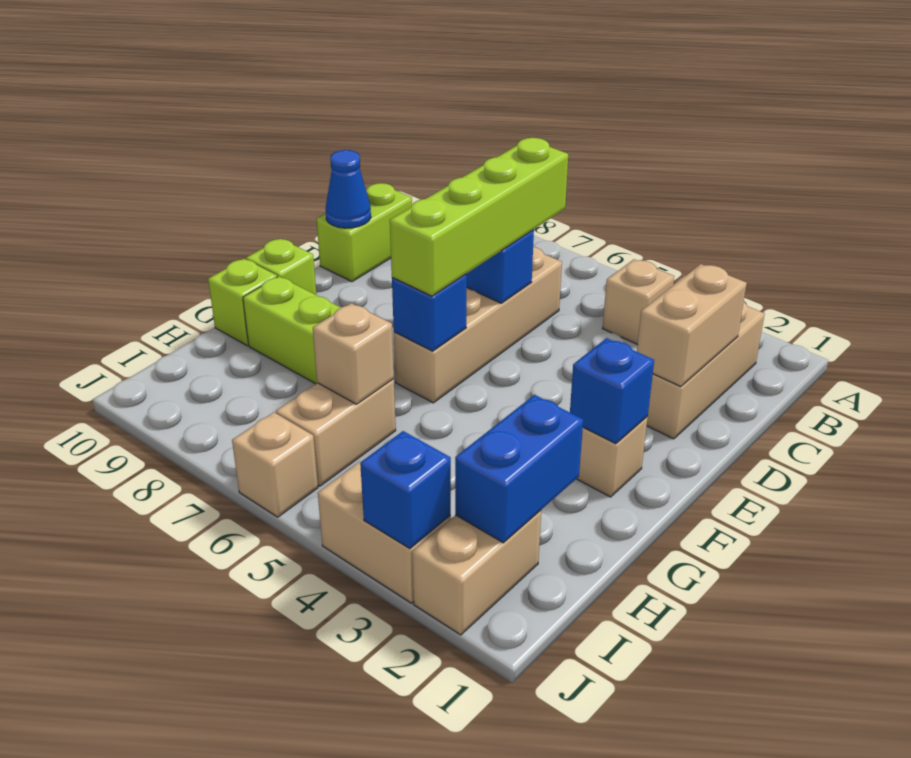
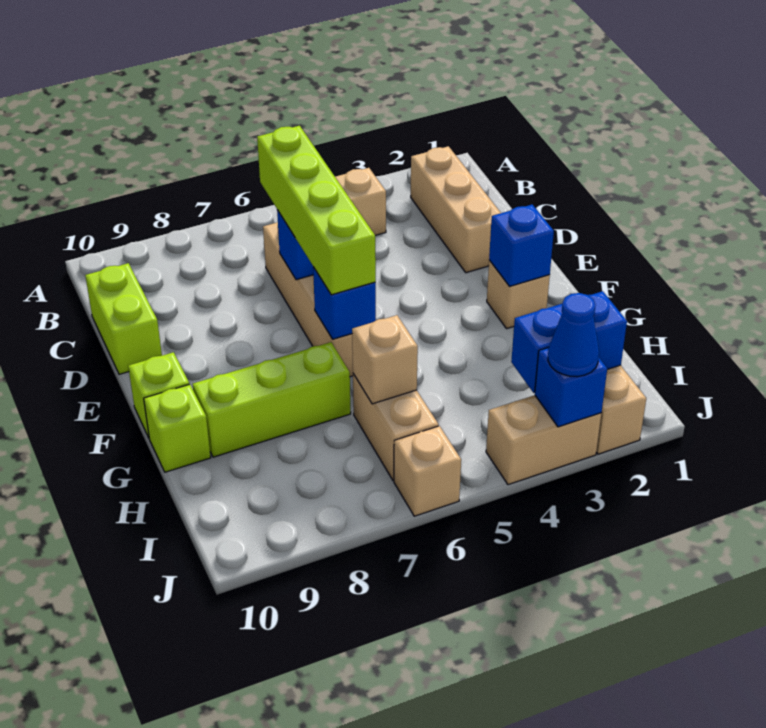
tan 1x2 brick [637,264,747,387] -> none
blue 1x1 cone [326,150,371,228] -> blue 1x1 cone moved to [548,293,599,377]
blue 1x2 brick [455,395,583,543] -> blue 1x2 brick turned to [511,291,627,393]

